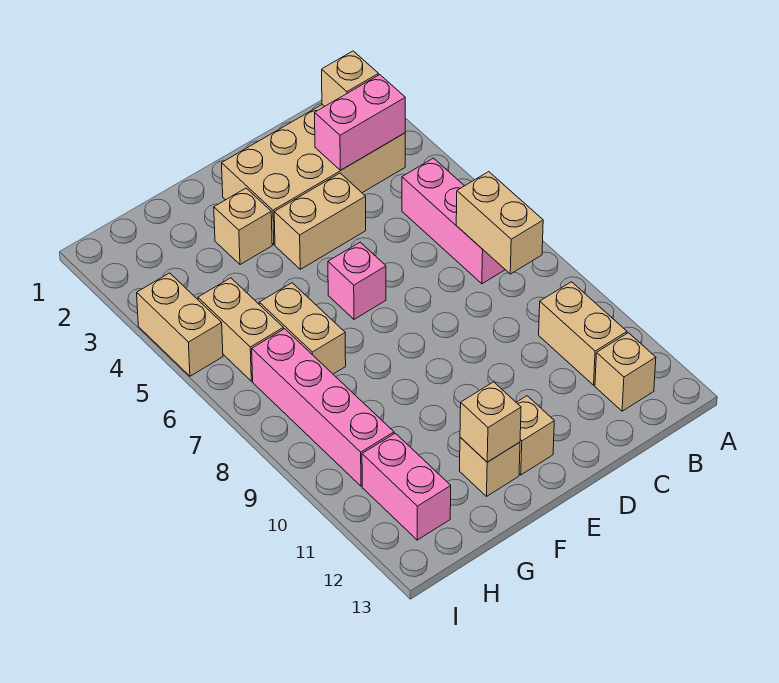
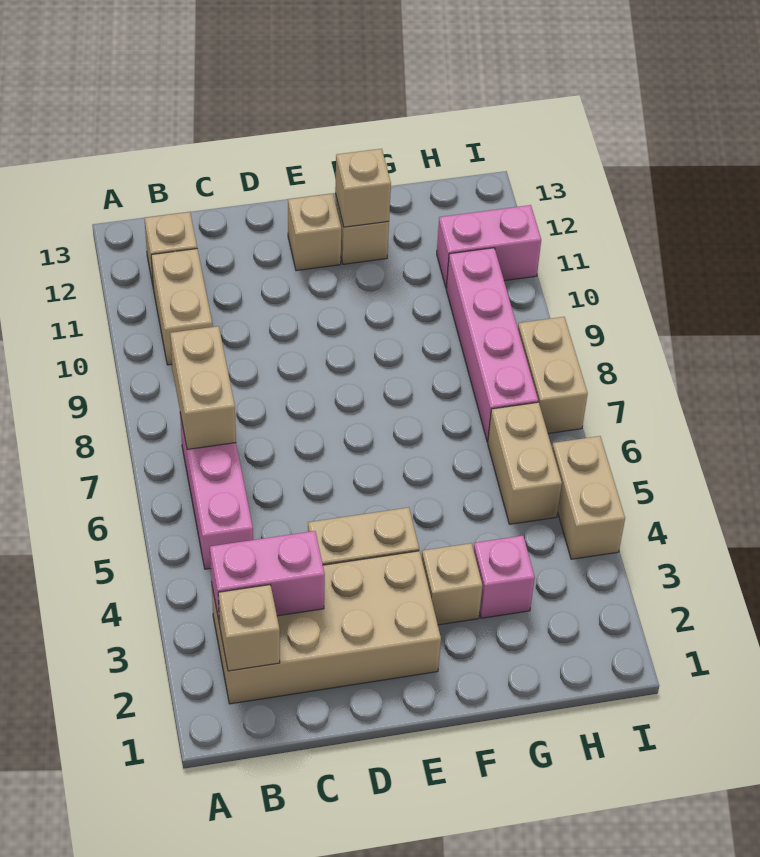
pink 1x1 brick [328,242,386,319] -> pink 1x1 brick moved to [473,536,535,618]
tan 1x2 brick [259,283,346,374] -> tan 1x2 brick moved to [518,317,588,433]
pink 1x2 brick [362,433,451,540] -> pink 1x2 brick turned to [437,205,541,288]

